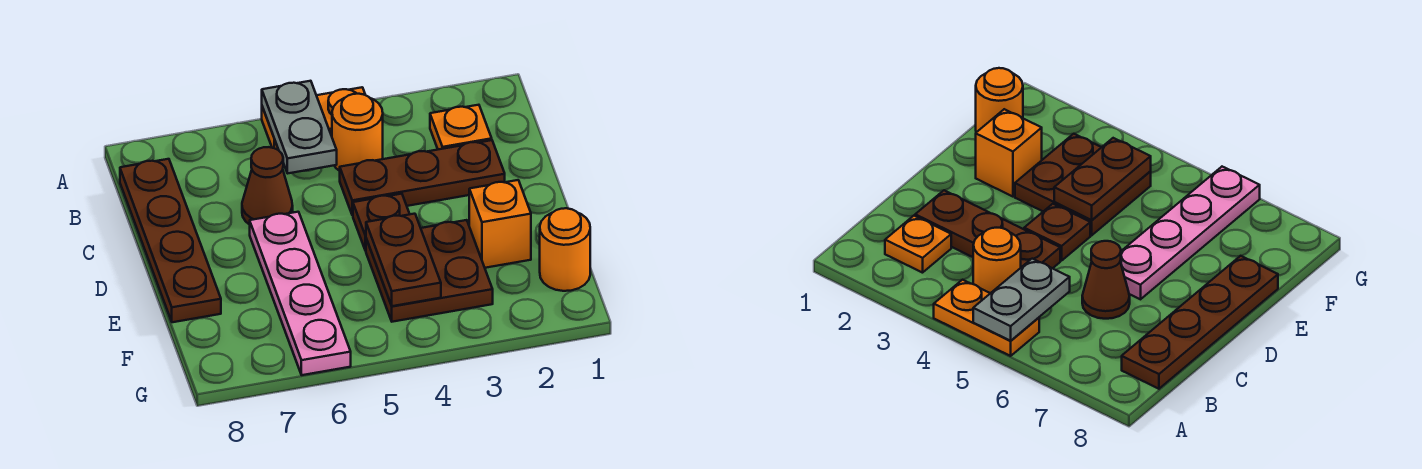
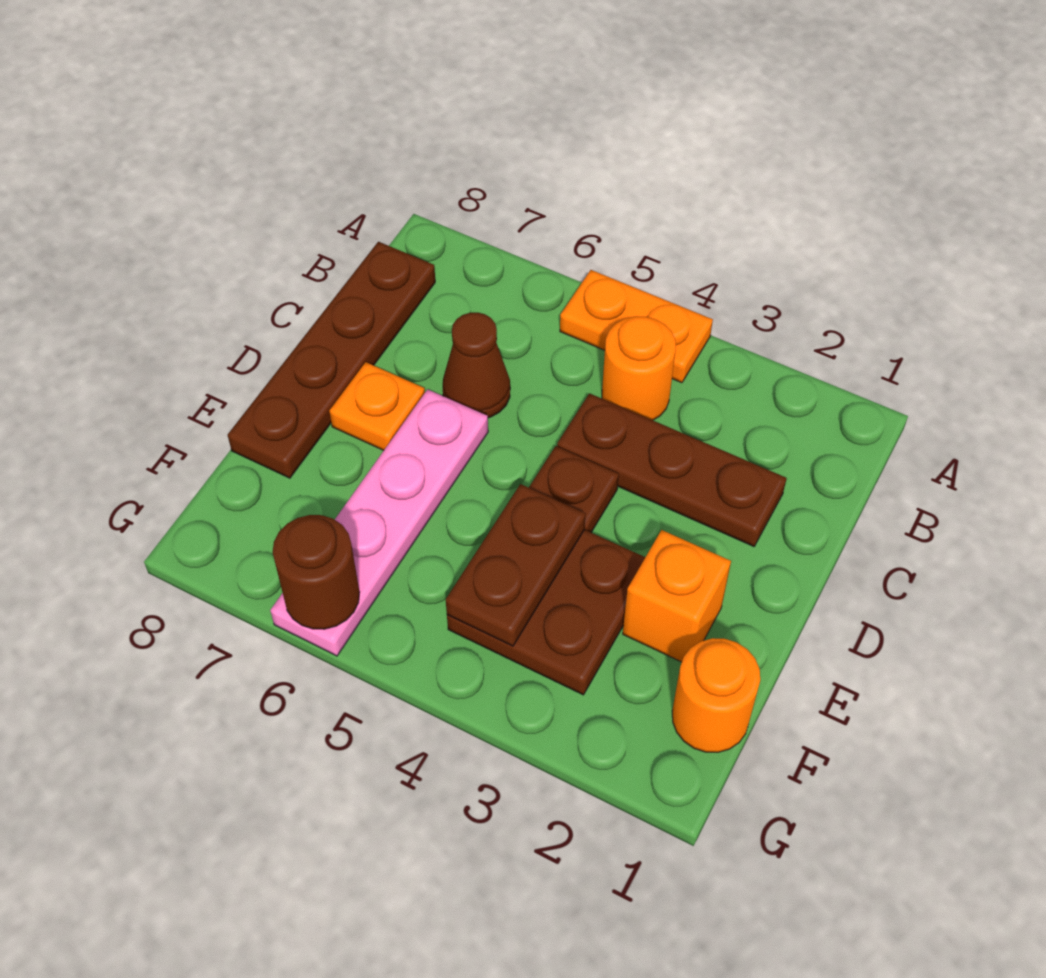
grey 1x2 plate [262,81,337,173] -> none
orange 1x1 plate [430,105,492,149] -> orange 1x1 plate moved to [329,362,425,450]
none -> brown 1x1 round brick [273,515,360,629]

